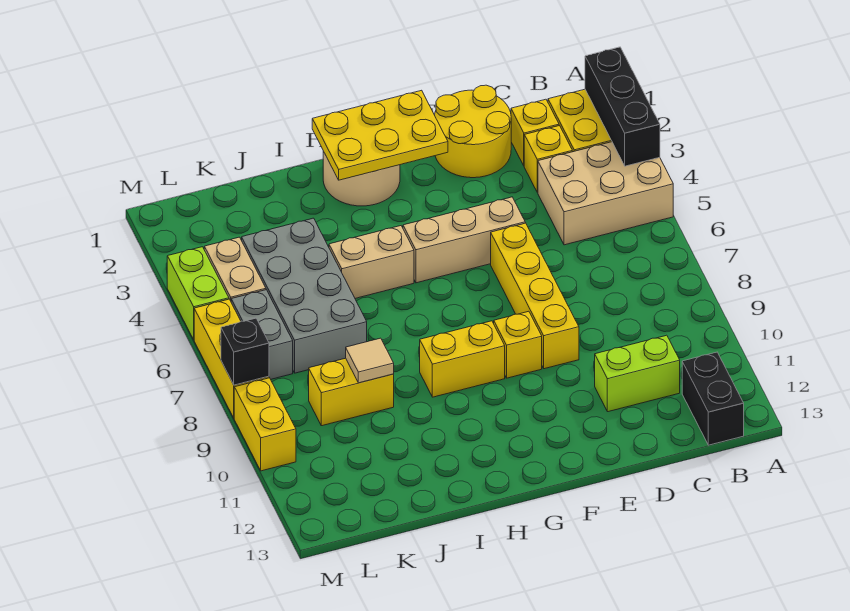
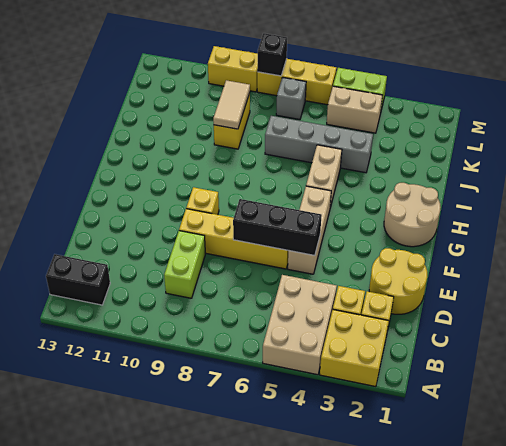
black 1x3 brick [585,47,660,166] -> black 1x3 brick moved to [233,199,322,256]
lime 1x2 brick [595,335,680,412] -> lime 1x2 brick moved to [164,231,205,298]
yellow 2x3 plate [312,90,448,180] -> none
yellow 1x2 brick [420,321,505,397] -> none
grey 2x4 brick [242,218,367,373] -> grey 1x4 brick [265,116,373,173]
tan 1x1 tile [346,338,394,383] -> tan 1x2 tile [213,80,250,129]
grey 1x2 brick [231,290,293,379] -> grey 1x1 brick [276,77,306,120]

